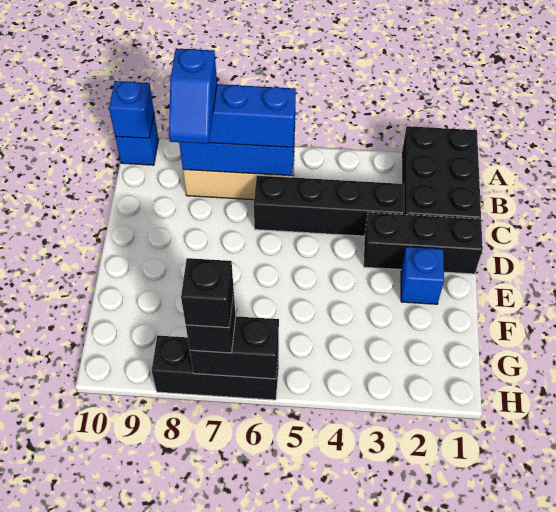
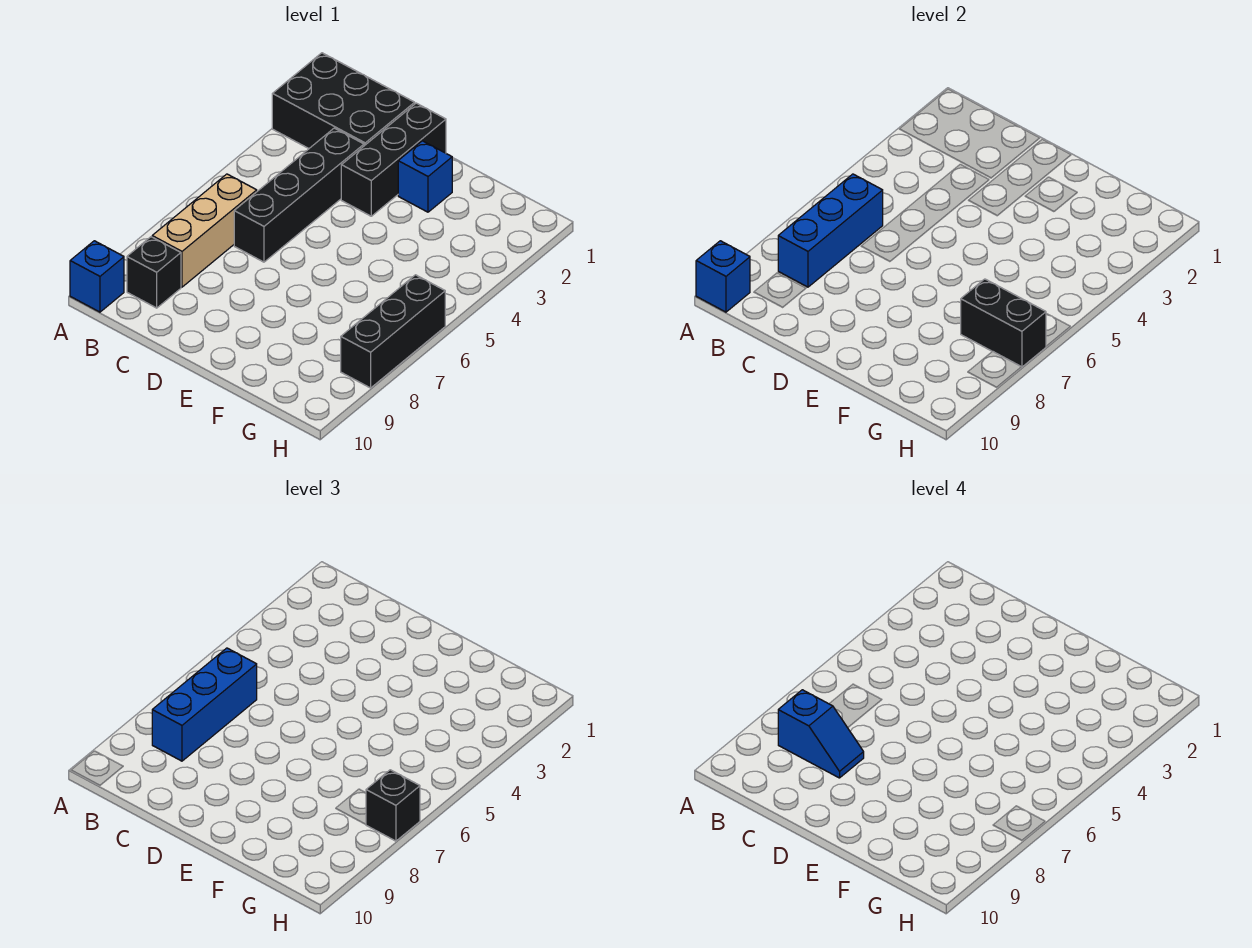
black 1x2 brick [190,316,279,379] -> black 1x2 brick turned to [961,279,1046,367]
black 1x1 brick [181,258,234,328] -> black 1x1 brick moved to [127,237,181,308]

